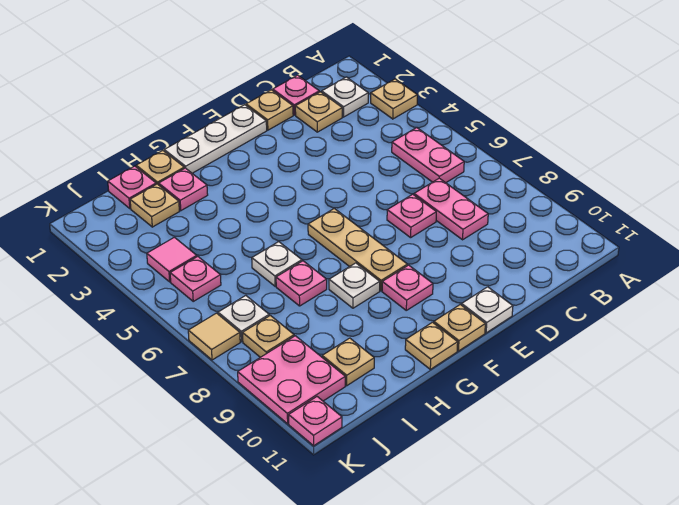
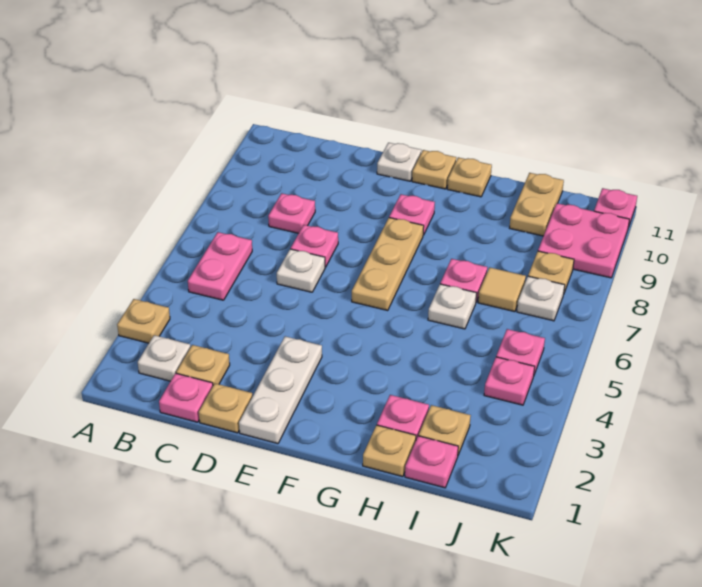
pink 1x2 plate [414,178,488,240] -> pink 1x1 plate [268,193,315,233]
white 1x3 plate [164,105,267,173] -> white 1x3 plate turned to [239,336,322,444]
white 1x1 plate [329,263,380,308] -> white 1x1 plate moved to [277,249,325,292]
tan 1x1 plate [322,338,374,386] -> tan 1x2 plate [510,173,564,236]
pink 1x1 tile [147,237,197,282] -> pink 1x1 plate [484,357,535,405]
tan 1x1 tile [188,313,240,360] -> tan 1x1 tile moved to [478,267,526,312]

